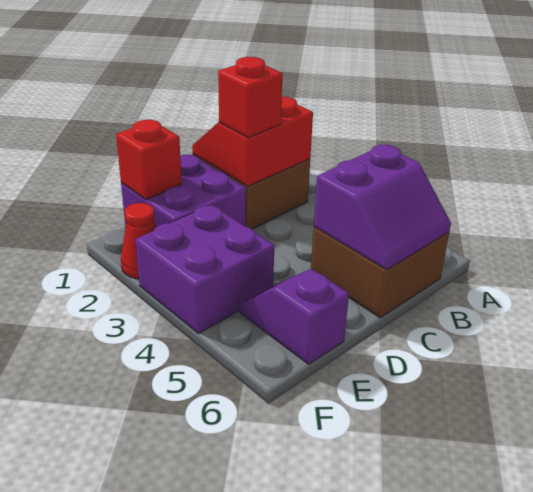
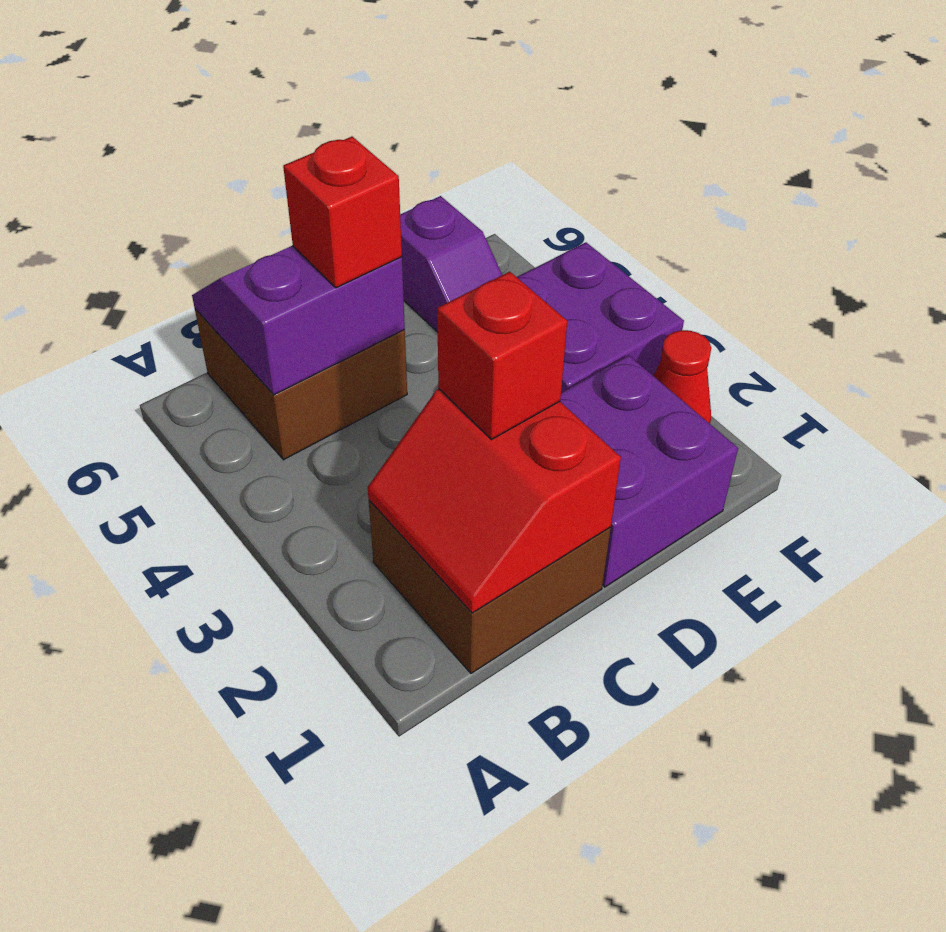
red 2x2 slope [192,97,313,186] -> red 2x2 slope turned to [368,389,621,613]
red 1x1 brick [116,120,182,199] -> red 1x1 brick moved to [283,137,402,288]

